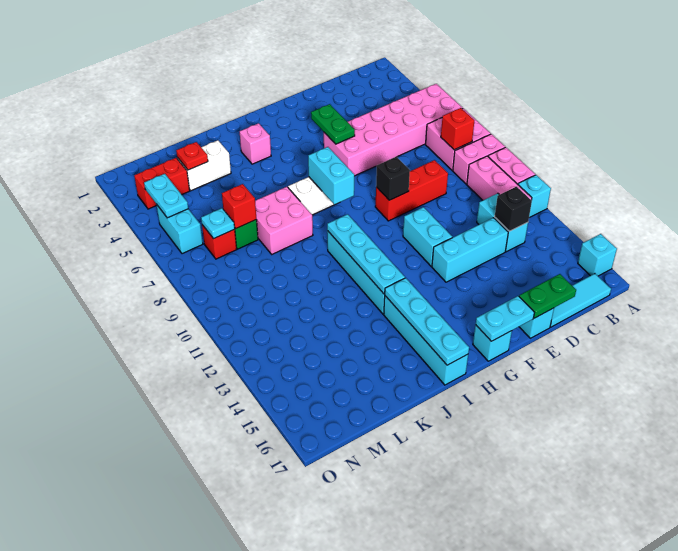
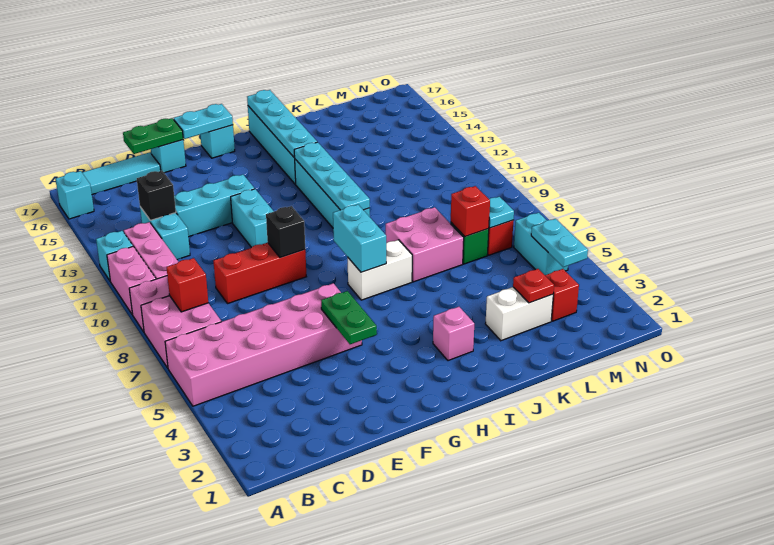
red 1x2 brick [134,158,190,209] -> red 1x1 brick [545,269,579,321]

